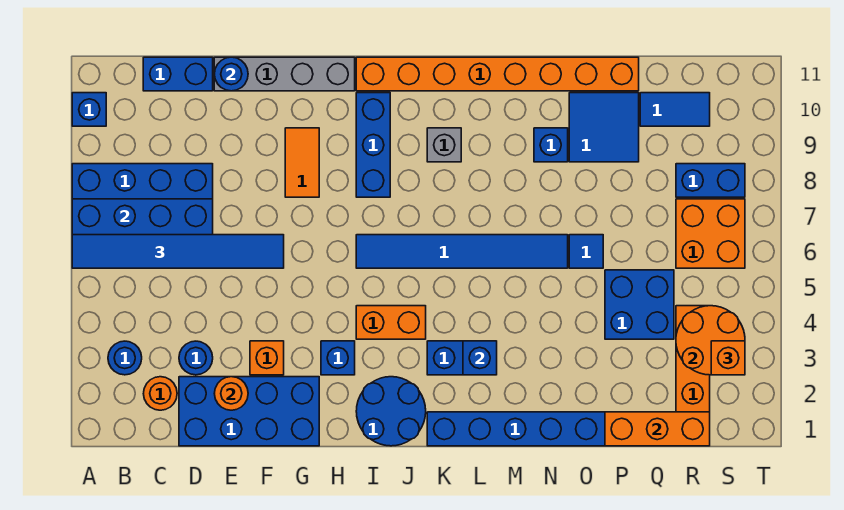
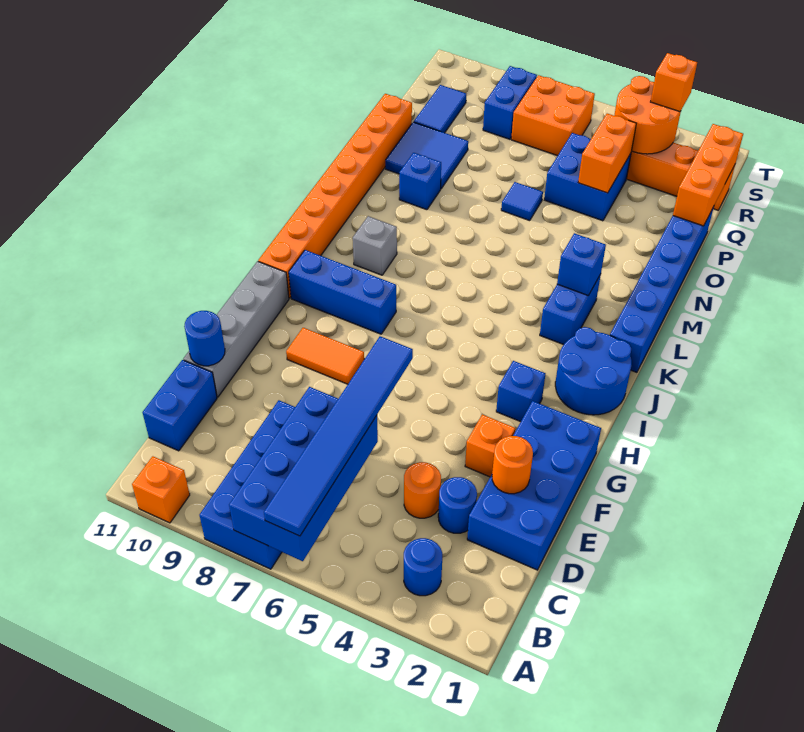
blue 1x1 brick [72,93,106,126] -> orange 1x1 brick [132,456,190,523]
orange 1x1 round brick [143,377,177,410] -> orange 1x1 round brick moved to [404,462,441,518]
orange 1x2 brick [356,306,426,339] -> orange 1x2 brick moved to [578,114,636,193]
blue 1x6 tile [356,235,568,268] -> none

